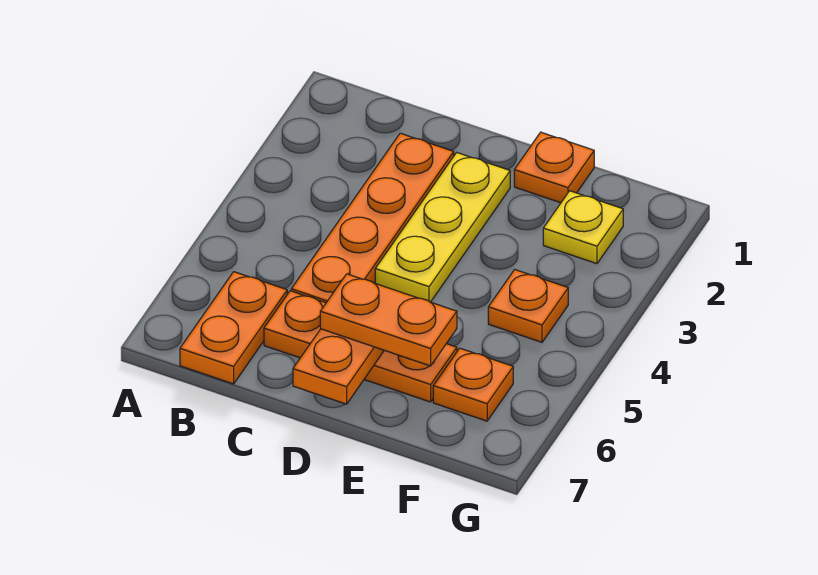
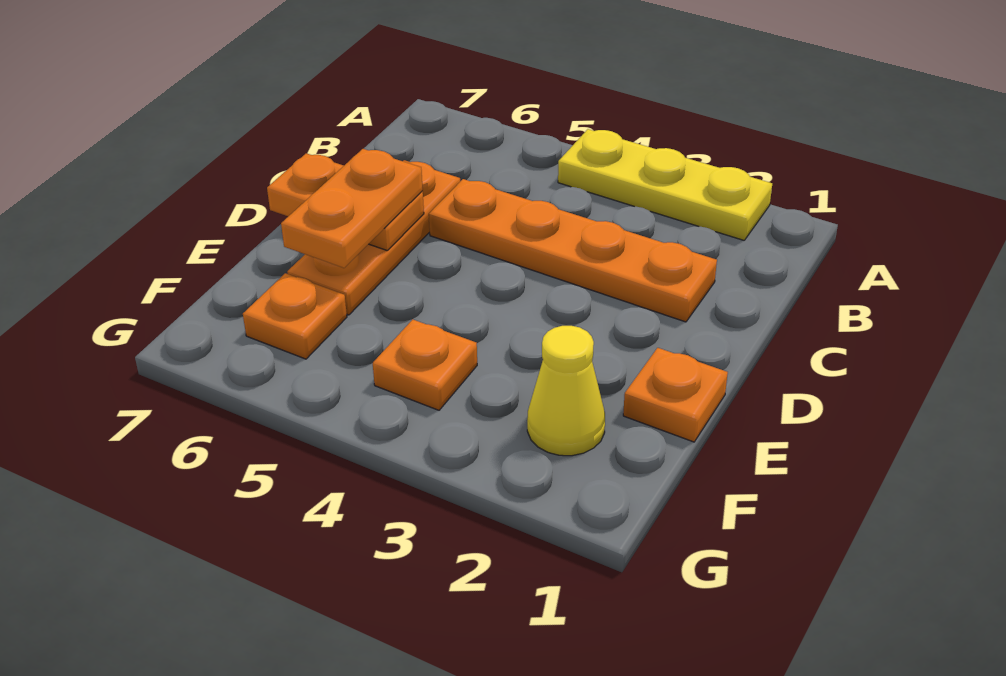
orange 1x2 plate [180,272,287,384] -> none
yellow 1x3 plate [375,152,510,302] -> yellow 1x3 plate moved to [558,129,772,240]
yellow 1x1 plate [543,191,623,264] -> yellow 1x1 cone [527,326,605,456]

